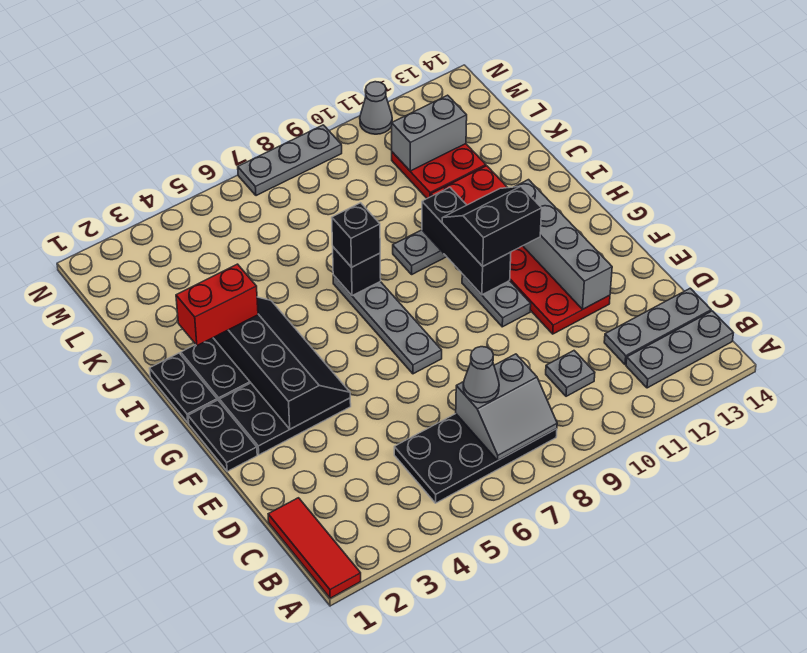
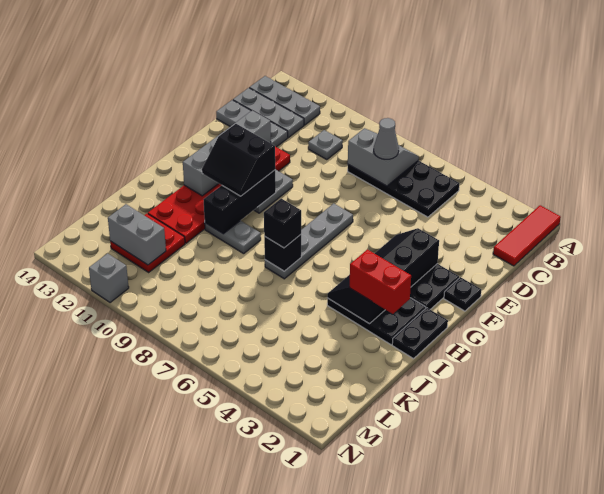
black 1x2 plate [188,400,257,471] -> black 1x1 plate [444,277,481,311]
grey 1x3 plate [238,125,342,196] -> grey 1x3 plate moved to [216,100,288,147]
grey 1x1 cone [360,82,392,134] -> grey 1x1 brick [89,253,129,303]

